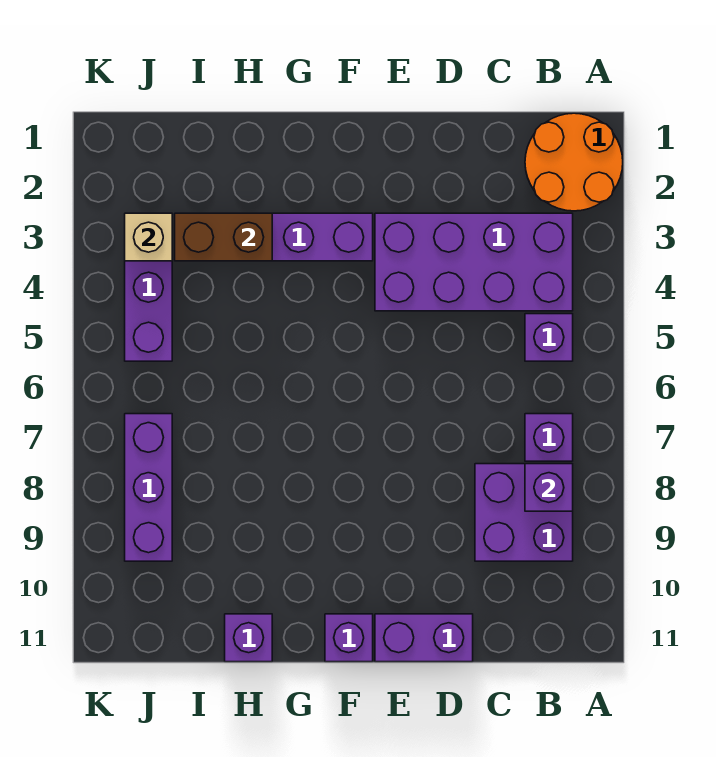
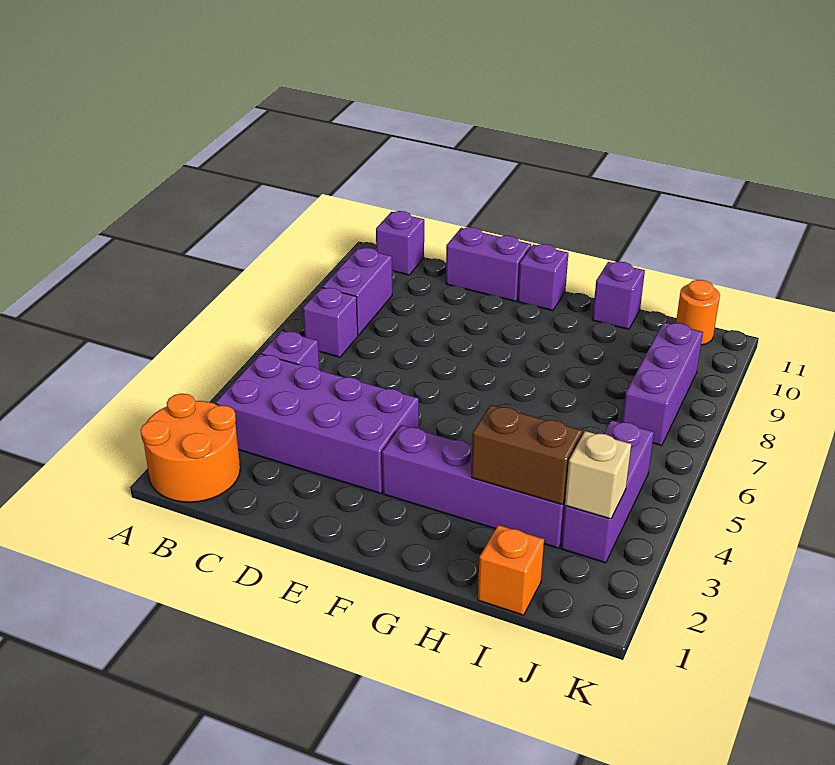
purple 2x2 brick [475,464,573,561] -> purple 1x2 brick [322,248,392,335]
purple 1x1 brick [525,464,573,511] -> purple 1x1 brick moved to [376,211,424,275]
none -> orange 1x1 brick [478,525,544,615]
none -> orange 1x1 round brick [676,280,720,345]

